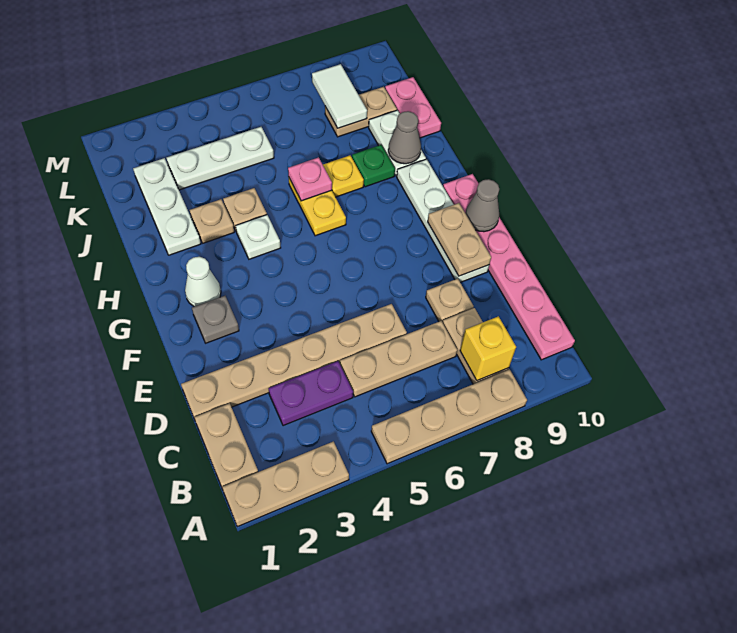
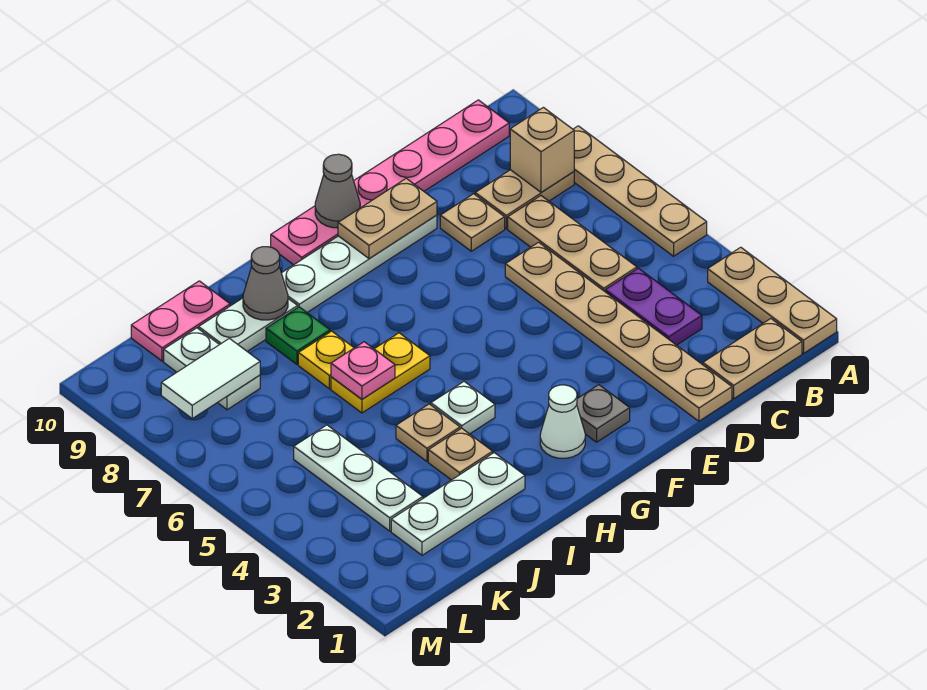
yellow 1x1 brick [460,316,516,380] -> tan 1x1 brick [510,107,574,193]
tan 1x2 plate [325,87,397,137] -> white 1x2 plate [164,328,260,410]

